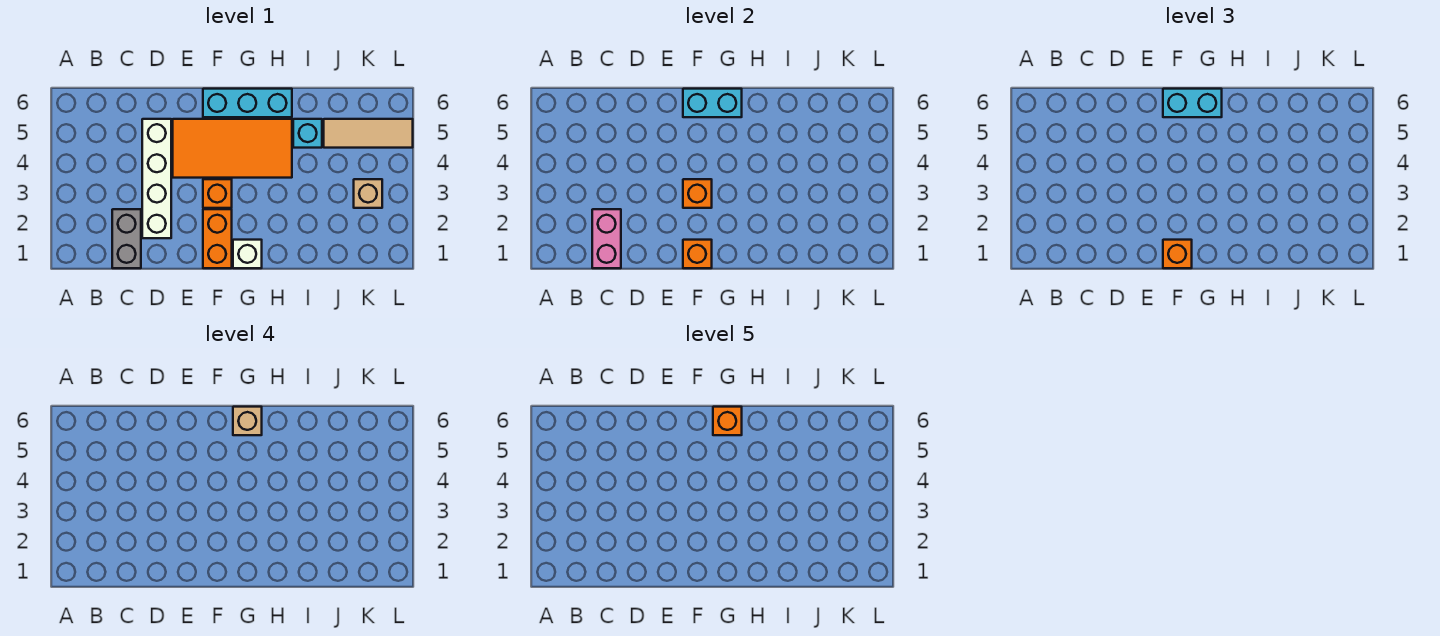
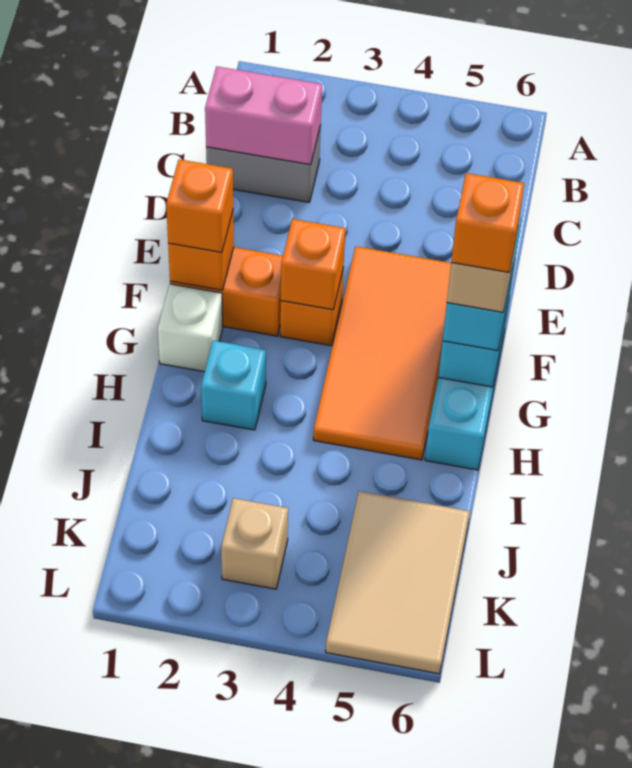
white 1x4 brick [142,119,171,238] -> none
cyan 1x1 brick [293,119,322,148] -> cyan 1x1 brick moved to [201,341,266,430]
tan 1x3 tile [324,119,413,148] -> tan 2x3 tile [326,491,470,674]

